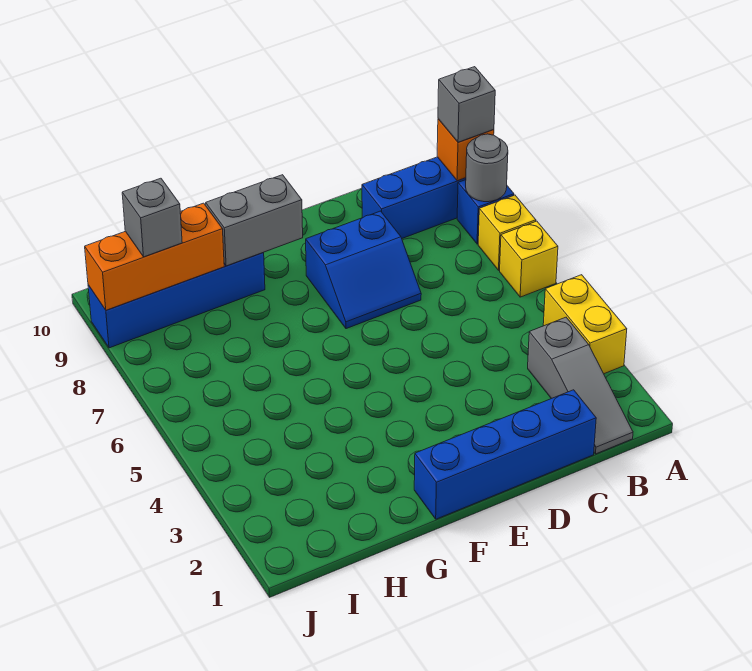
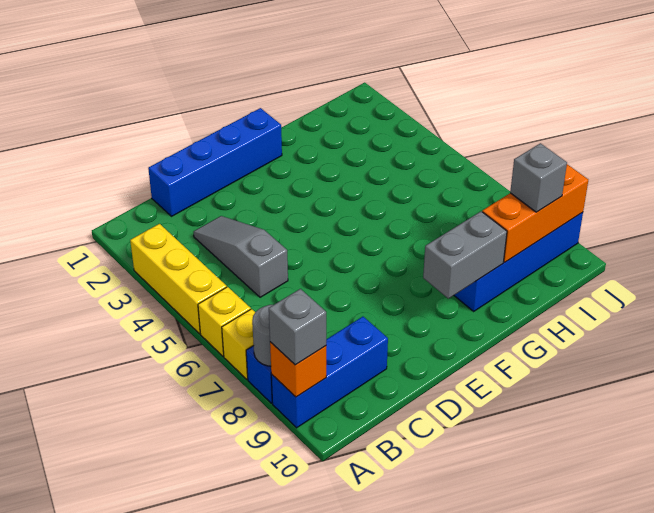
yellow 1x2 brick [543,275,627,374] -> yellow 1x3 brick [130,224,227,334]
grey 1x3 slope [528,317,633,454] -> grey 1x3 slope moved to [194,216,288,297]
blue 2x2 slope [306,211,421,329] -> none

